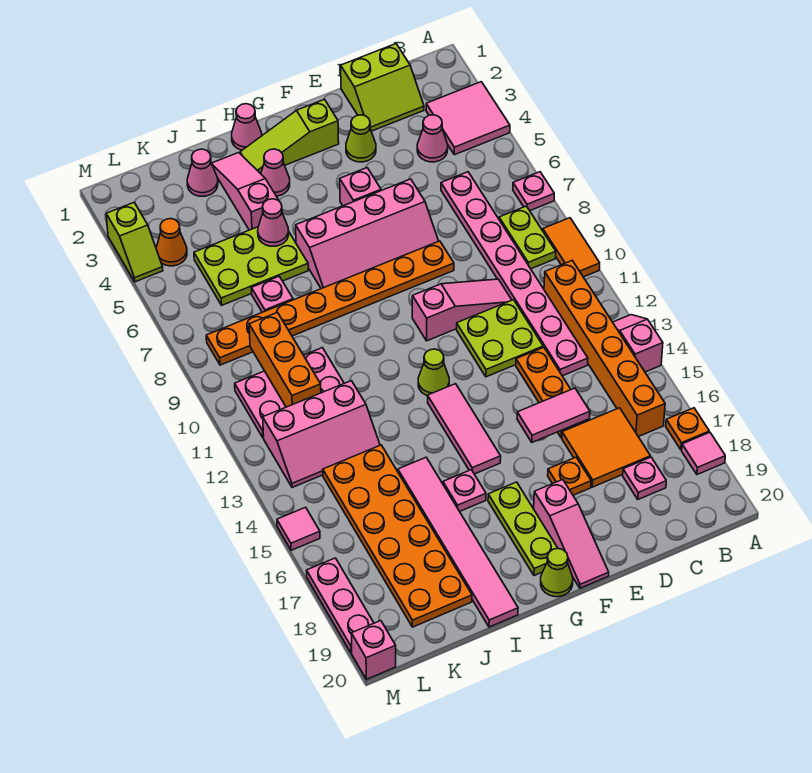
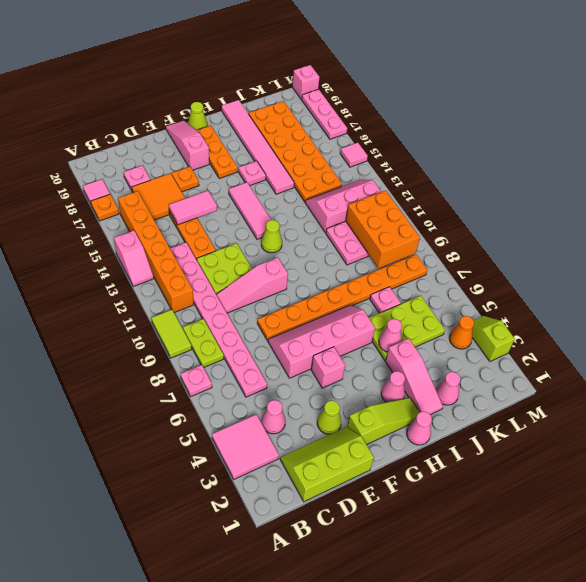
orange 1x2 tile [543,218,600,277] -> lime 1x2 tile [151,310,192,358]
lime 2x2 slope [341,44,424,131] -> lime 2x3 slope [280,427,374,502]
lime 1x3 plate [488,482,558,576] -> orange 1x3 plate [196,125,237,178]
orange 1x3 brick [249,312,321,407] -> orange 2x3 brick [346,190,420,268]

